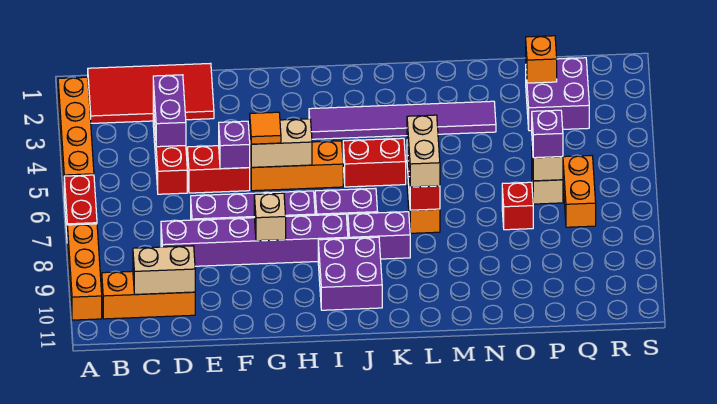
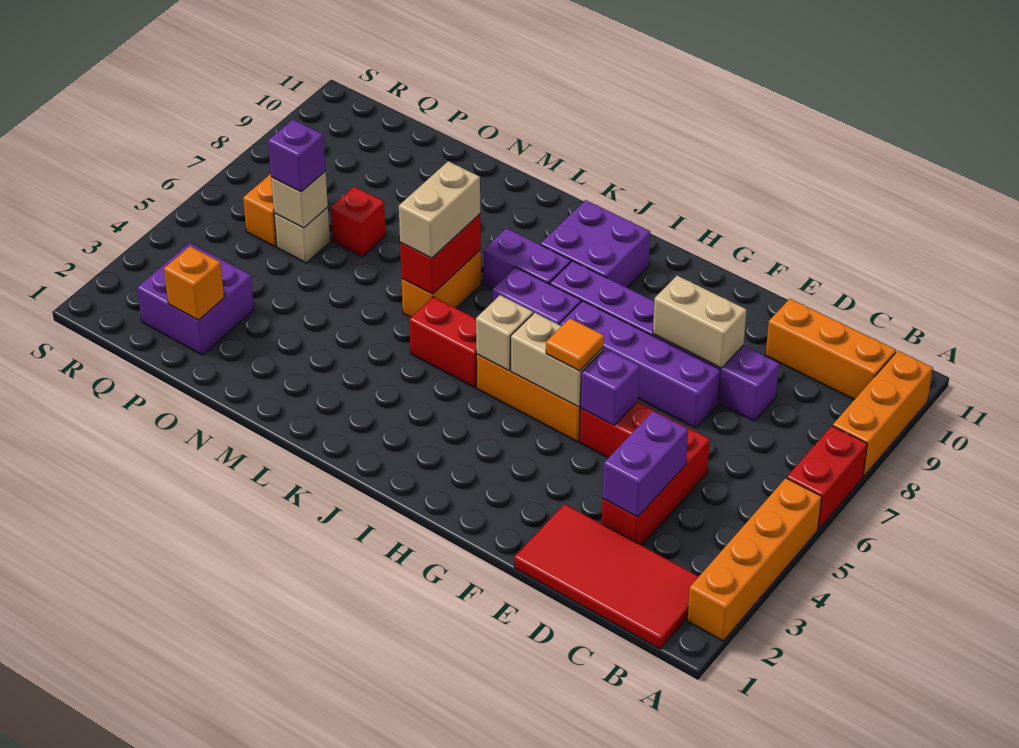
tan 1x2 brick [133,246,195,294] -> tan 1x2 brick moved to [653,276,747,368]
tan 1x1 brick [254,193,286,241] -> tan 1x1 brick moved to [476,295,533,371]
purple 1x6 tile [309,101,496,139] -> none

